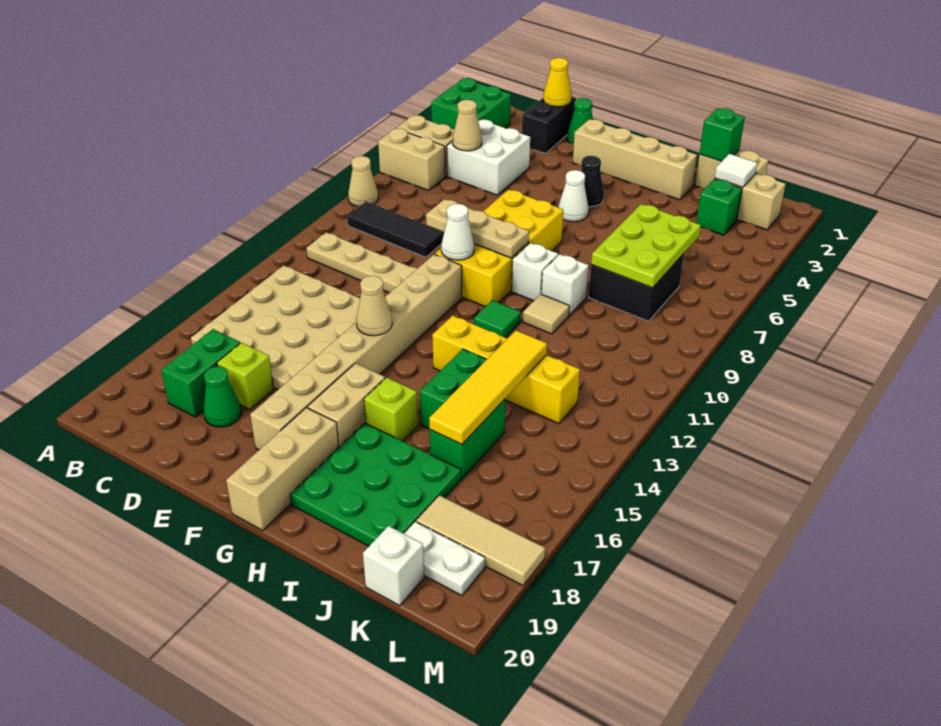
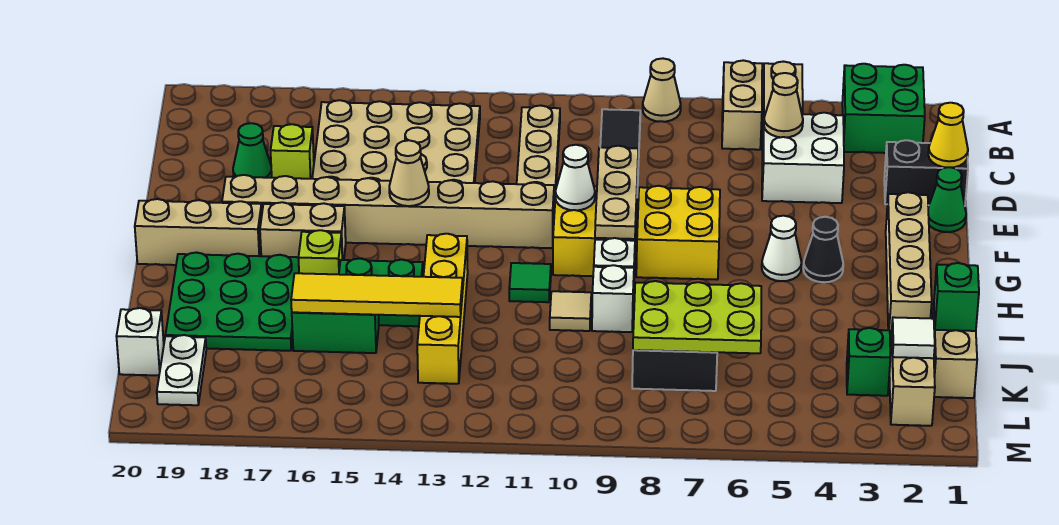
green 1x2 brick [161,329,240,417] -> none
tan 1x3 tile [416,495,545,586] -> none

